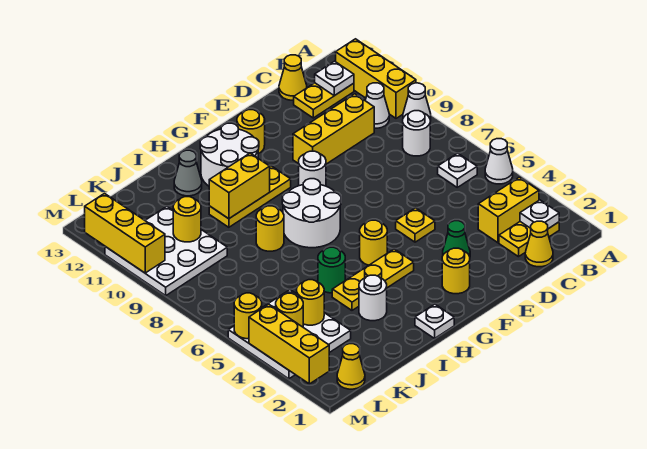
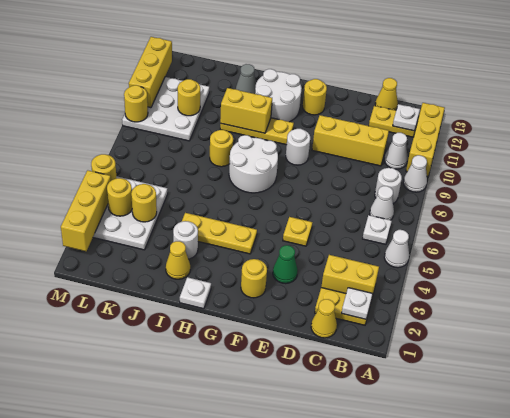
none -> white 1x1 cone [370,186,394,220]
yellow 1x1 round brick [360,220,387,265] -> yellow 1x1 round brick moved to [124,85,148,122]
green 1x1 round brick [318,247,345,293] -> none
yellow 1x1 cone [337,344,365,389] -> yellow 1x1 cone moved to [166,241,190,279]

